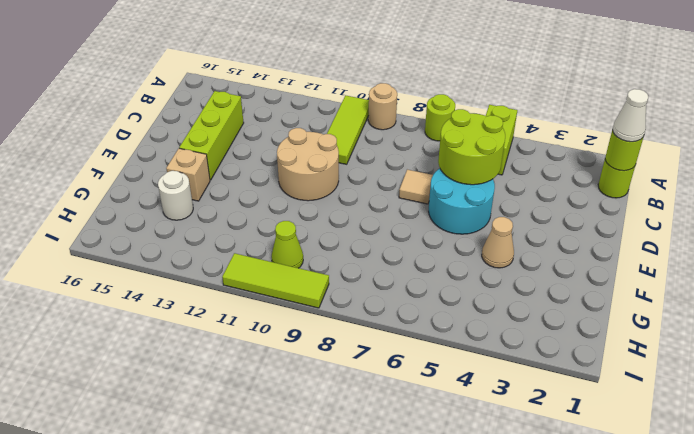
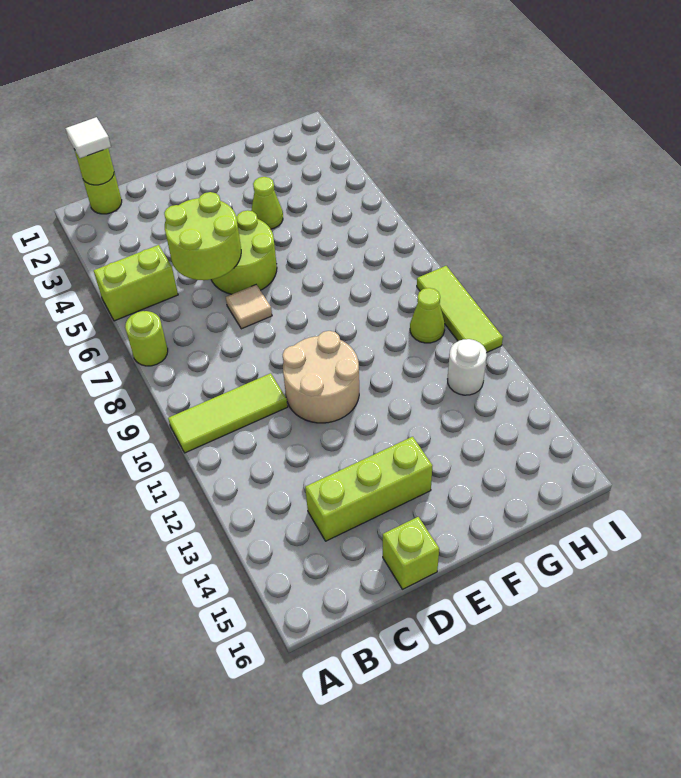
tan 1x1 round brick [368,83,397,130] -> none
white 1x1 cone [613,89,648,142] -> white 1x1 tile [65,117,111,158]
cyan 2x2 round brick [429,168,495,234] -> lime 2x2 round brick [211,210,277,294]
none -> lime 1x1 brick [383,517,439,589]
tan 1x1 cone [482,217,514,268] -> lime 1x1 cone [251,177,283,229]
tan 1x1 brick [166,148,210,201] -> none
white 1x1 round brick [158,171,193,220] -> white 1x1 round brick moved to [448,339,487,395]

